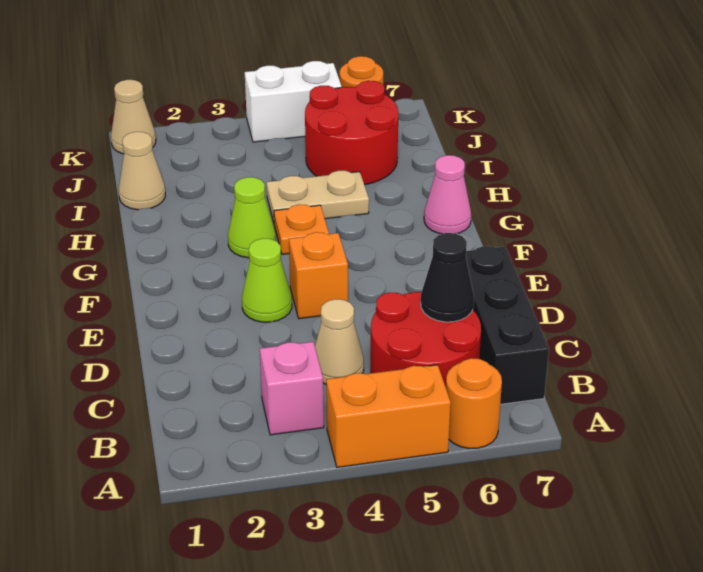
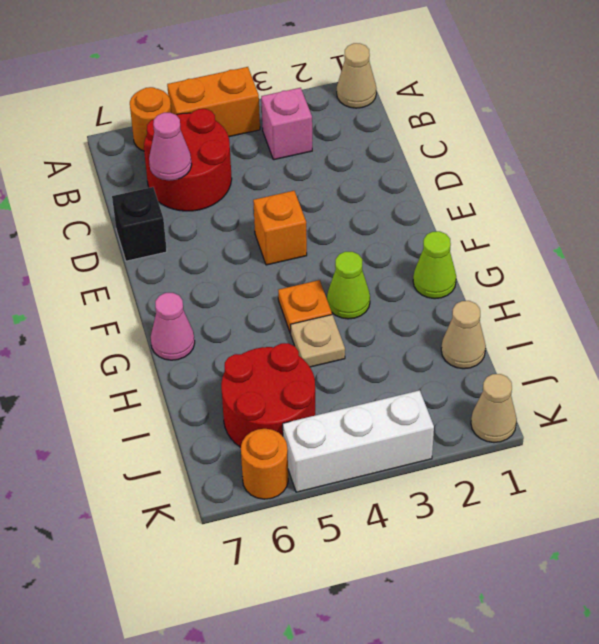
black 1x3 brick [466,246,549,404] -> black 1x1 brick [112,187,167,261]
tan 1x1 cone [315,299,364,384] -> tan 1x1 cone moved to [337,43,376,108]
black 1x1 cone [421,233,474,322] -> pink 1x1 cone [149,113,192,181]
lime 1x1 cone [242,238,292,322] -> lime 1x1 cone moved to [413,231,456,299]
tan 1x2 plate [267,171,369,222] -> tan 1x1 plate [291,315,345,367]
white 1x2 brick [245,61,342,142] -> white 1x3 brick [283,390,434,492]

